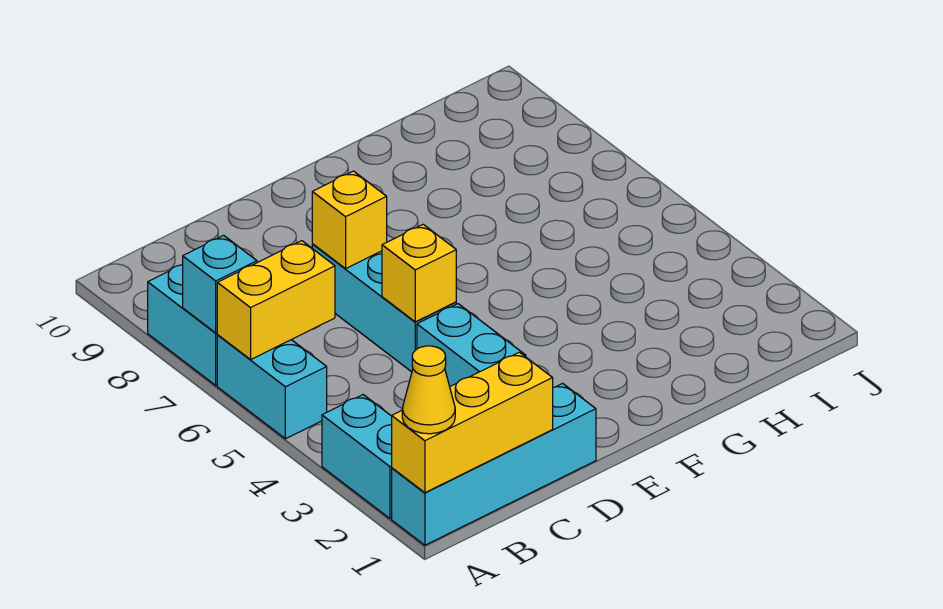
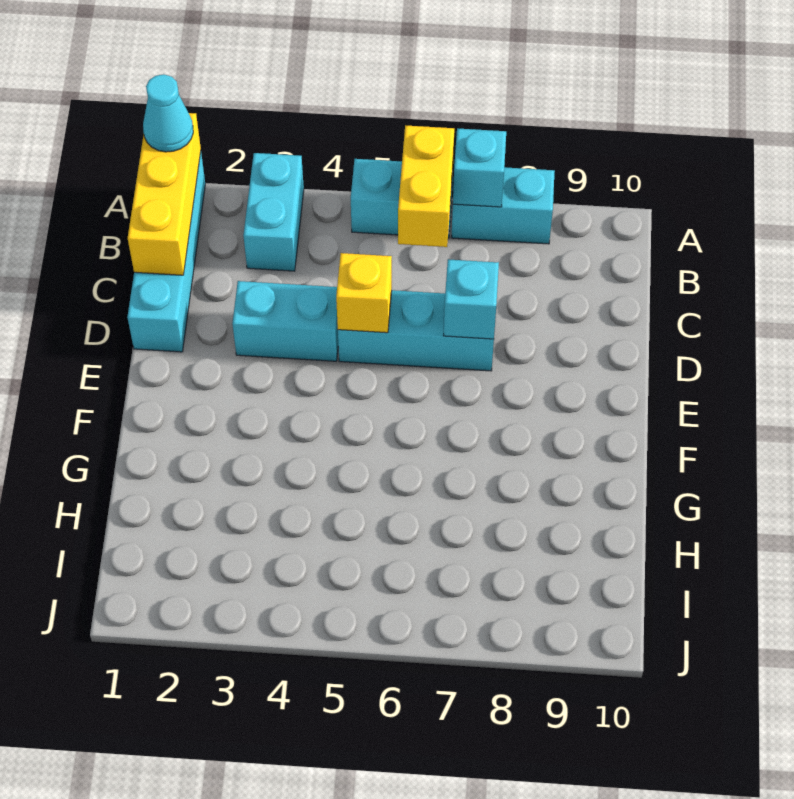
yellow 1x1 cone [402,346,455,434] -> cyan 1x1 cone [143,74,193,152]
cyan 1x2 brick [322,395,392,519] -> cyan 1x2 brick turned to [243,153,304,271]
yellow 1x1 brick [312,171,387,269] -> cyan 1x1 brick [444,259,499,339]

